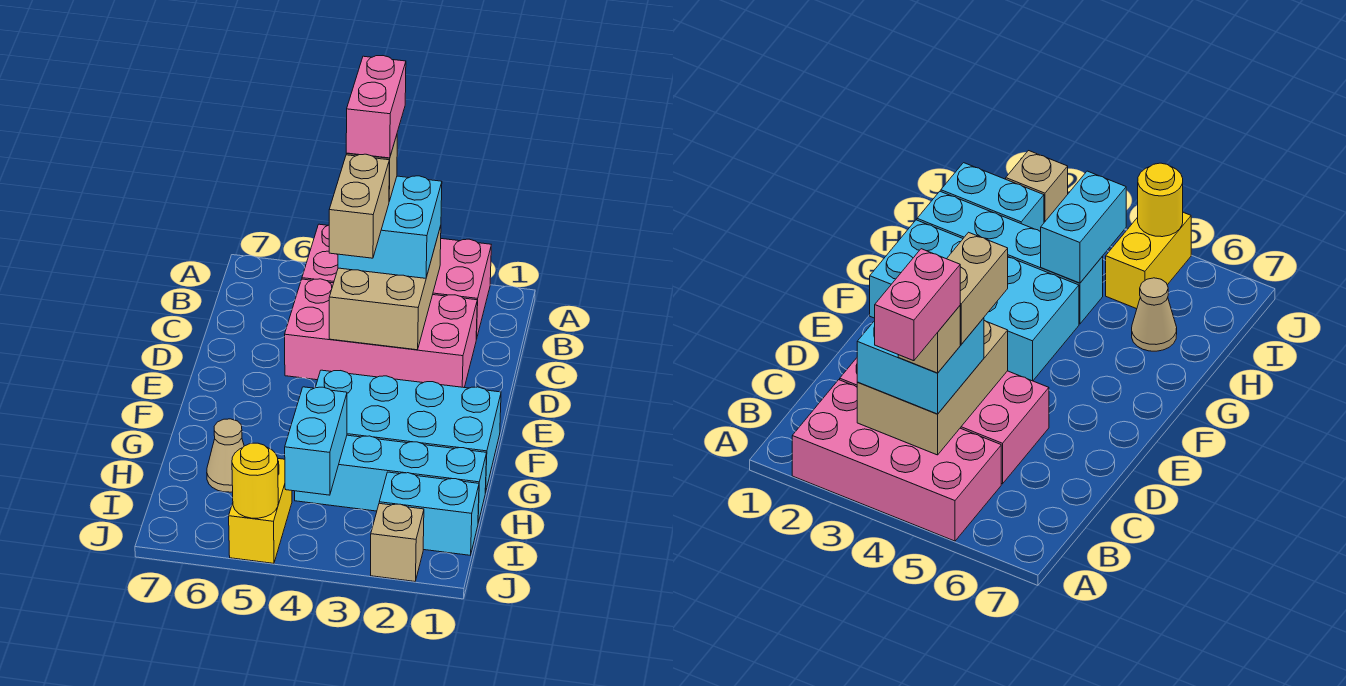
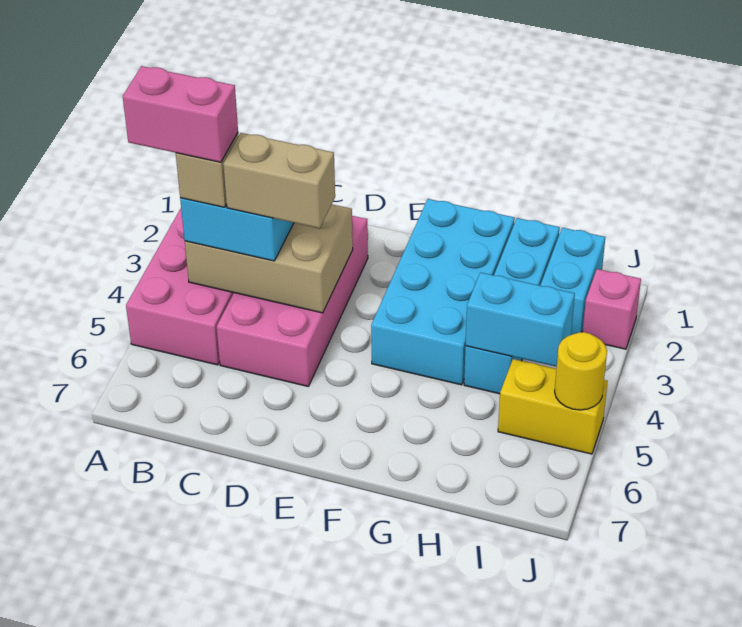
tan 1x1 cone [207,419,244,492] -> none
tan 1x1 brick [371,503,424,581] -> pink 1x1 brick [583,269,641,349]

